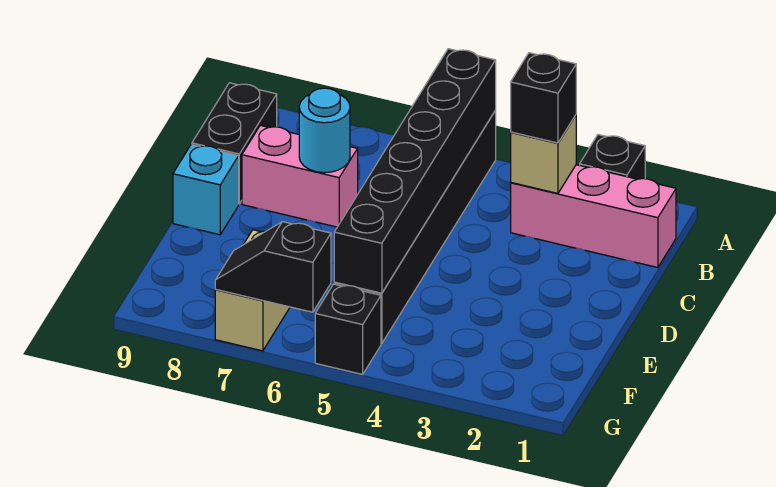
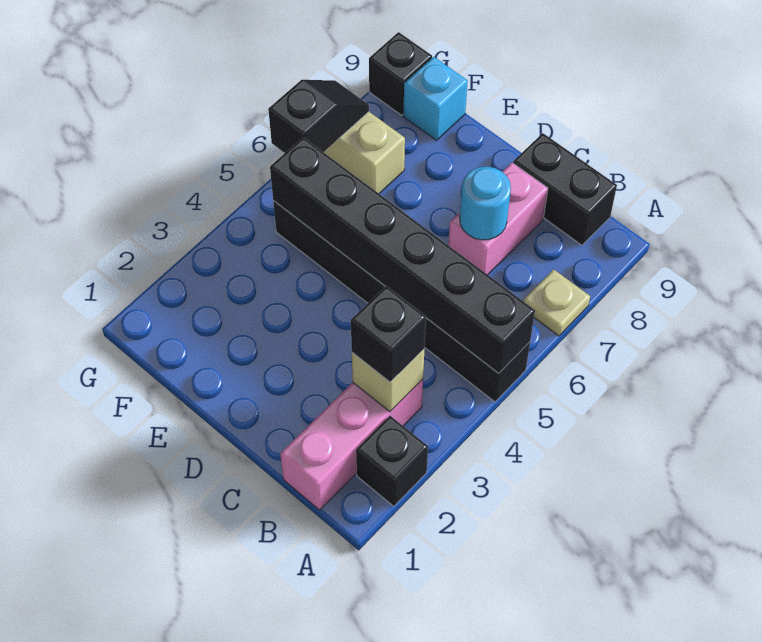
none -> tan 1x1 plate [524,269,590,336]
cyan 1x1 brick [173,144,239,235] -> cyan 1x1 brick moved to [403,57,468,140]
black 1x1 brick [315,284,381,374] -> black 1x1 brick moved to [369,32,432,115]

